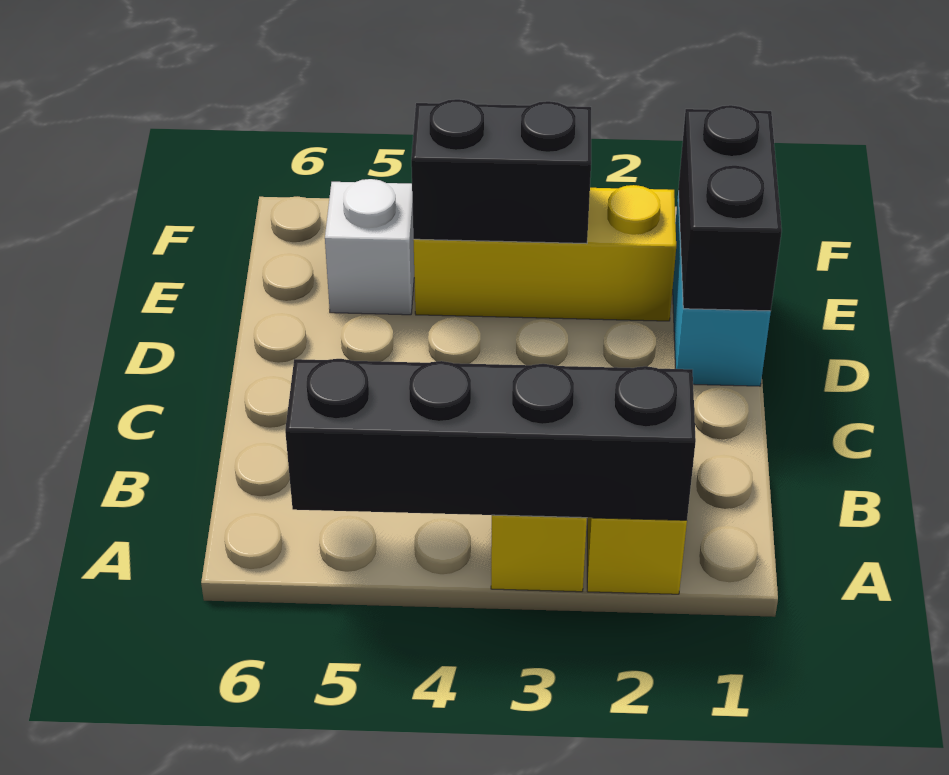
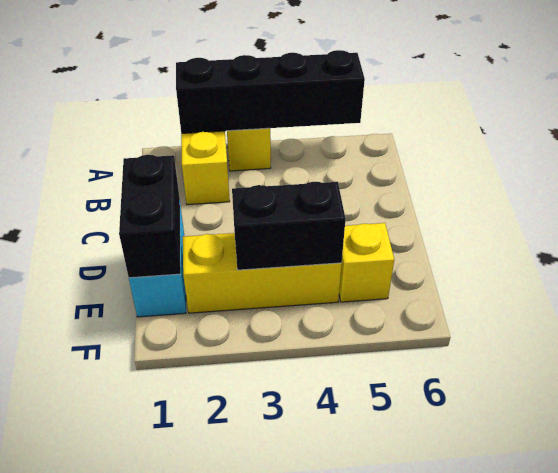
white 1x1 brick [325,179,414,315] -> yellow 1x1 brick [339,223,394,302]

